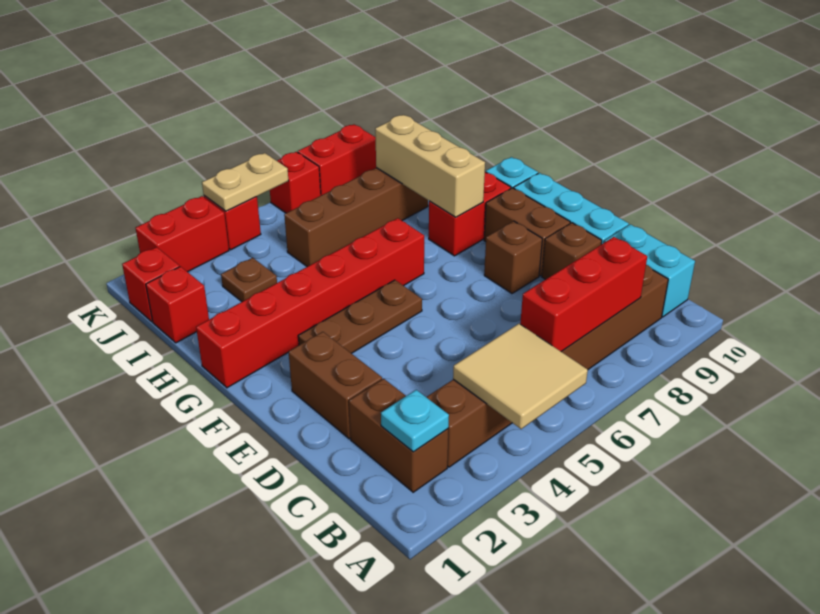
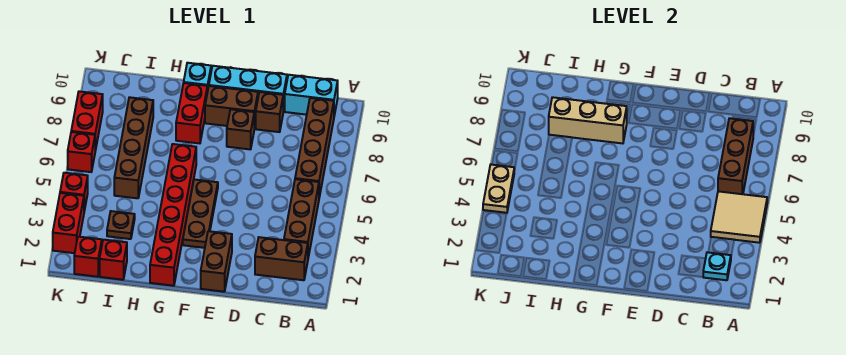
red 1x3 brick [520,237,647,352] -> brown 1x3 brick [718,118,753,194]
brown 1x2 brick [289,332,382,439] -> brown 1x2 brick turned to [201,231,232,292]

